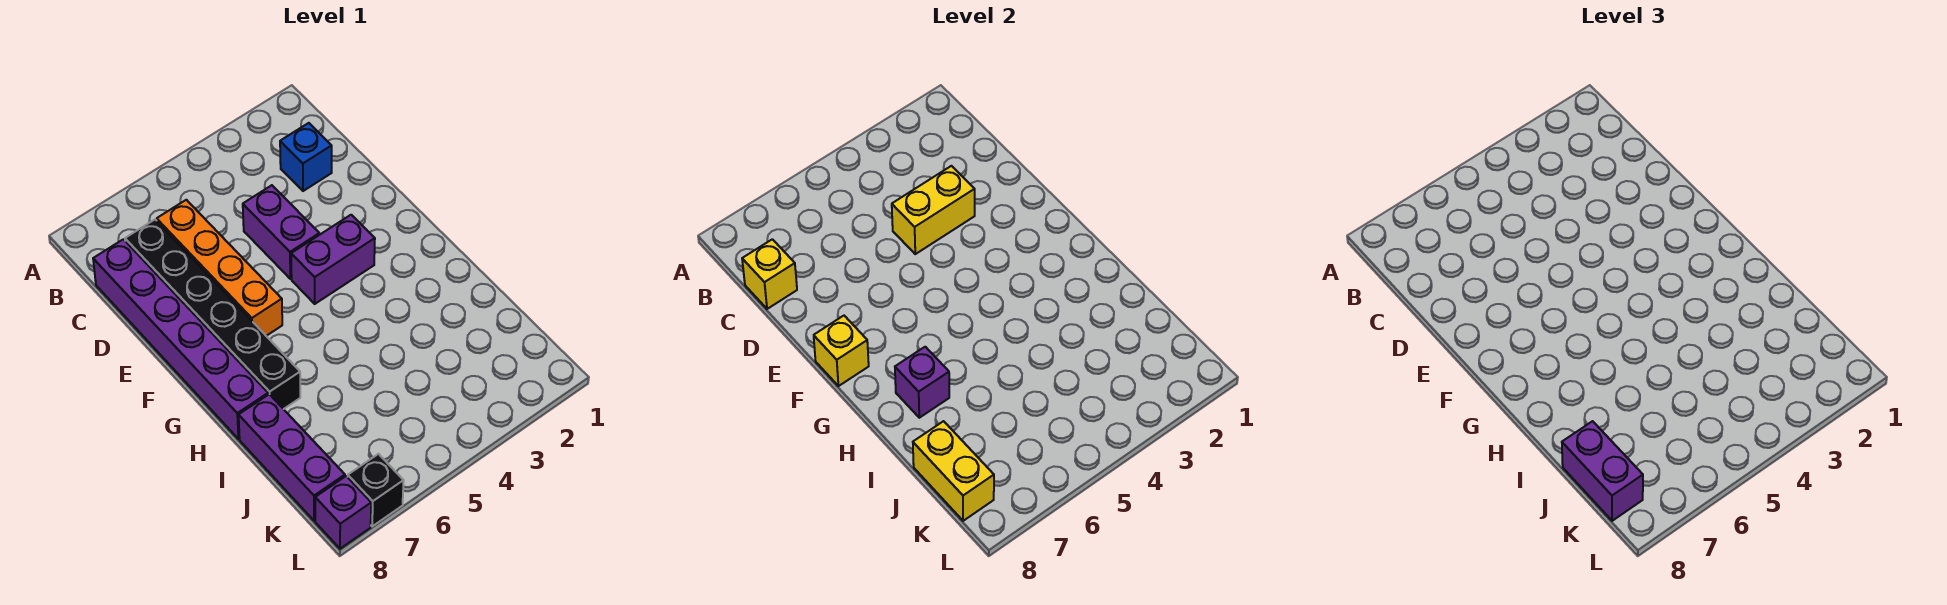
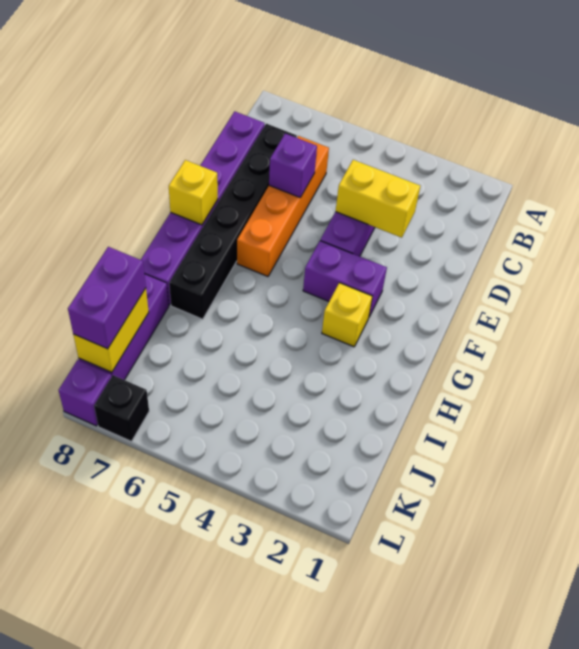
blue 1x1 brick [280,123,332,191] -> none
yellow 1x1 brick [742,239,797,309] -> yellow 1x1 brick moved to [322,283,372,347]
purple 1x1 brick [895,347,949,418] -> purple 1x1 brick moved to [269,134,317,197]

